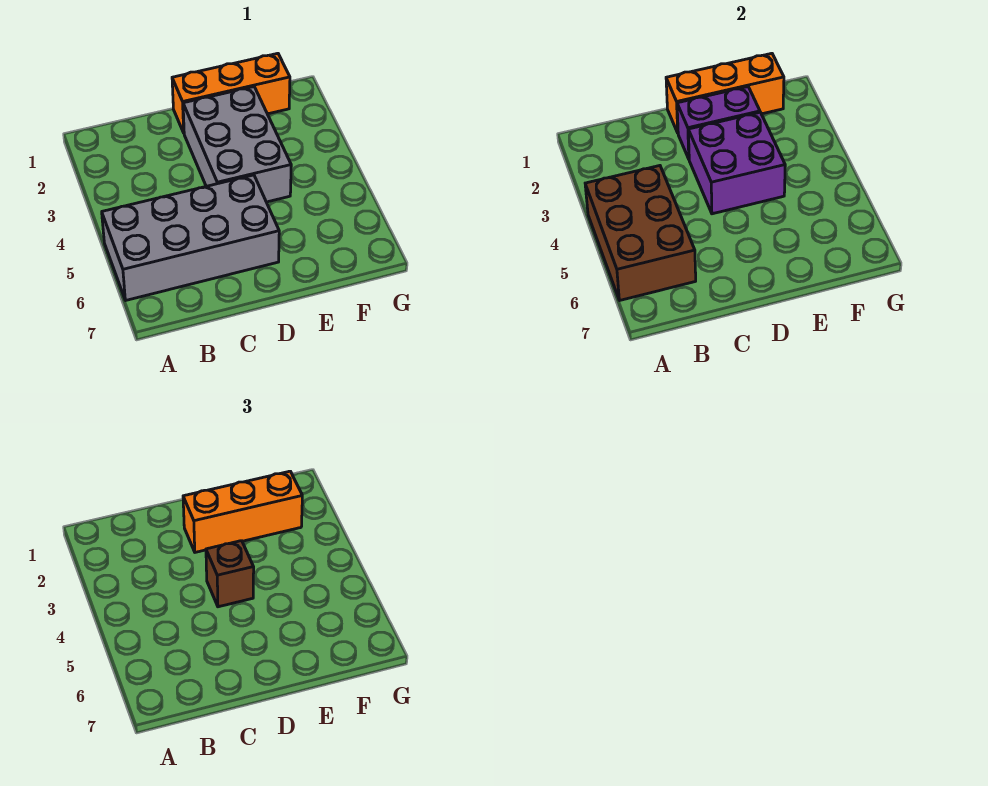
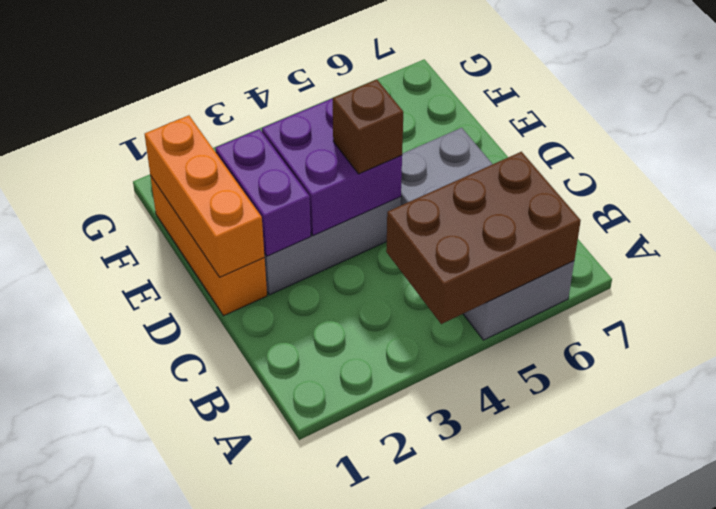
orange 1x3 brick [183,471,302,552] -> none

